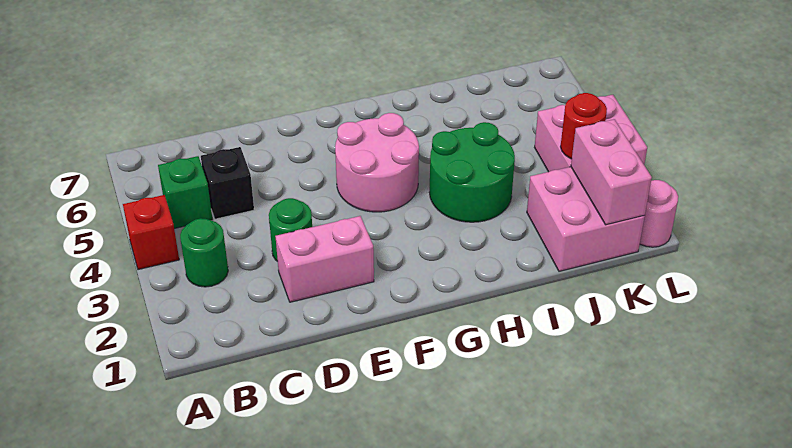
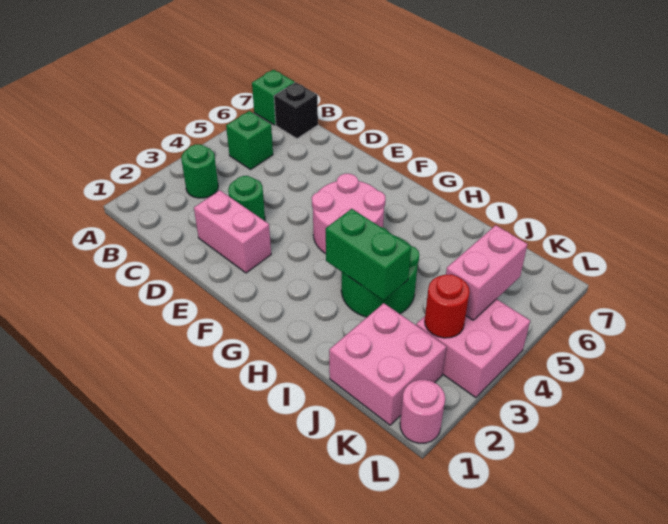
red 1x1 brick [123,195,179,270] -> none
none -> green 1x1 brick [252,70,295,125]
black 1x1 brick [201,147,254,219] -> black 1x1 brick moved to [274,82,318,139]
none -> green 1x2 brick [326,209,411,300]
pink 1x2 brick [571,119,652,225] -> pink 1x2 brick moved to [446,225,528,320]

